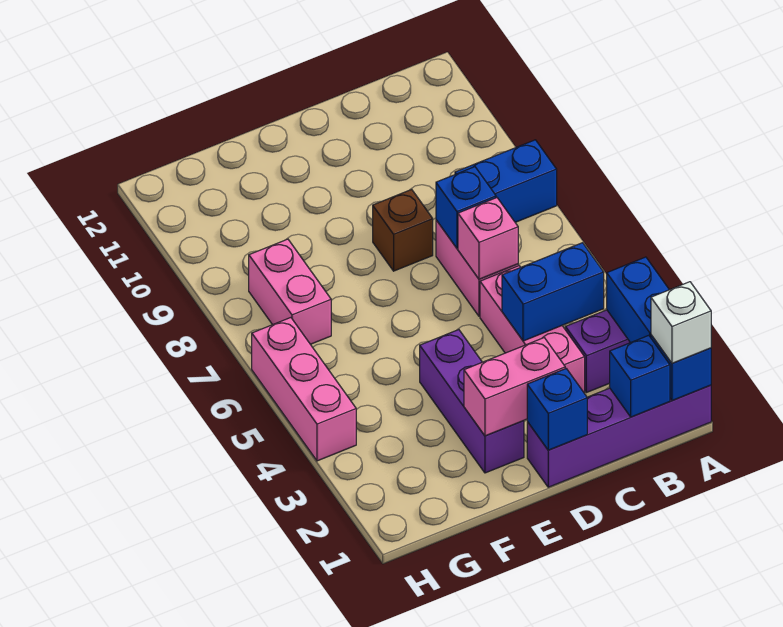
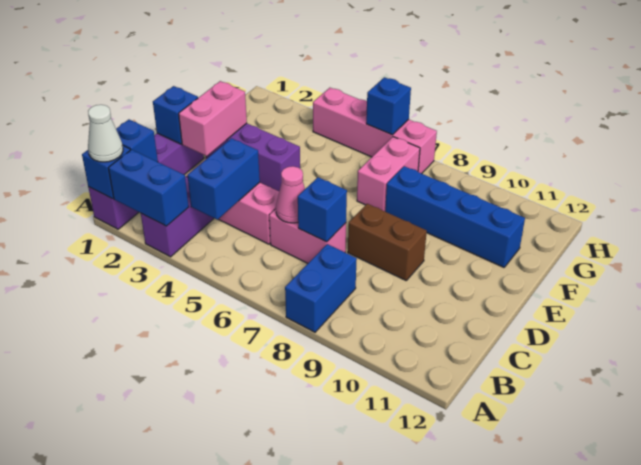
white 1x1 brick [651,282,711,363] -> white 1x1 cone [88,105,123,162]
pink 1x1 brick [458,198,518,279] -> pink 1x1 cone [276,166,305,223]
brown 1x1 brick [373,189,433,271] -> brown 1x2 brick [348,204,427,280]
none -> blue 1x4 brick [385,166,525,267]
pink 1x2 brick [249,239,331,344] -> pink 1x2 brick turned to [357,137,420,211]
pink 1x3 brick [252,318,356,461] -> pink 1x4 brick [313,88,437,174]
none -> blue 1x1 brick [366,77,411,135]

